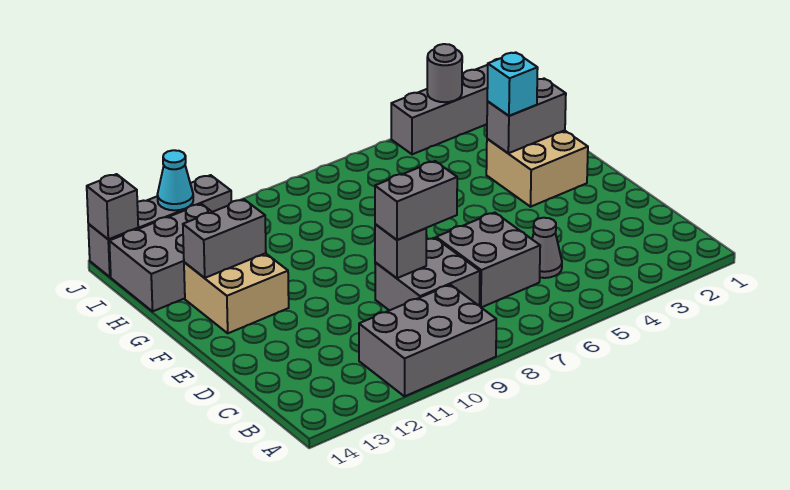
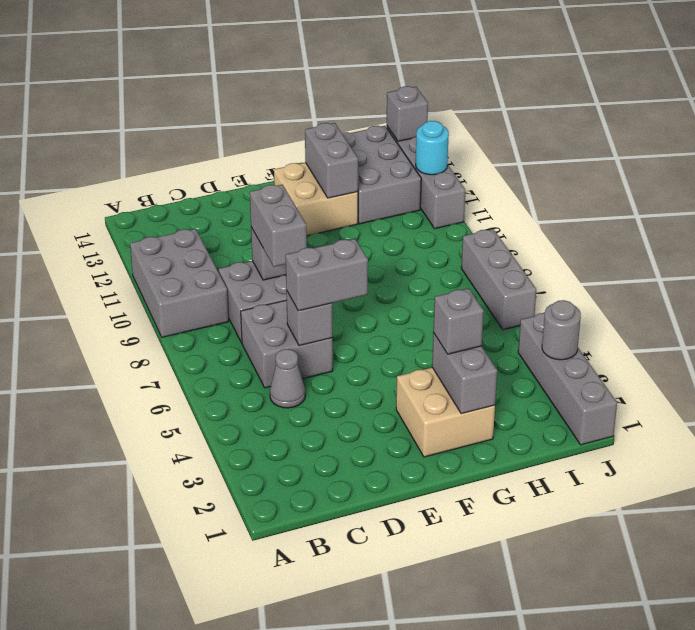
none -> grey 1x1 brick [286,290,332,346]
none -> grey 1x2 brick [286,239,368,311]
cyan 1x1 brick [487,52,538,116] -> grey 1x1 brick [433,288,484,354]
none -> grey 1x3 brick [461,229,536,330]
cyan 1x1 cone [157,150,193,210] -> cyan 1x1 round brick [416,121,449,175]

